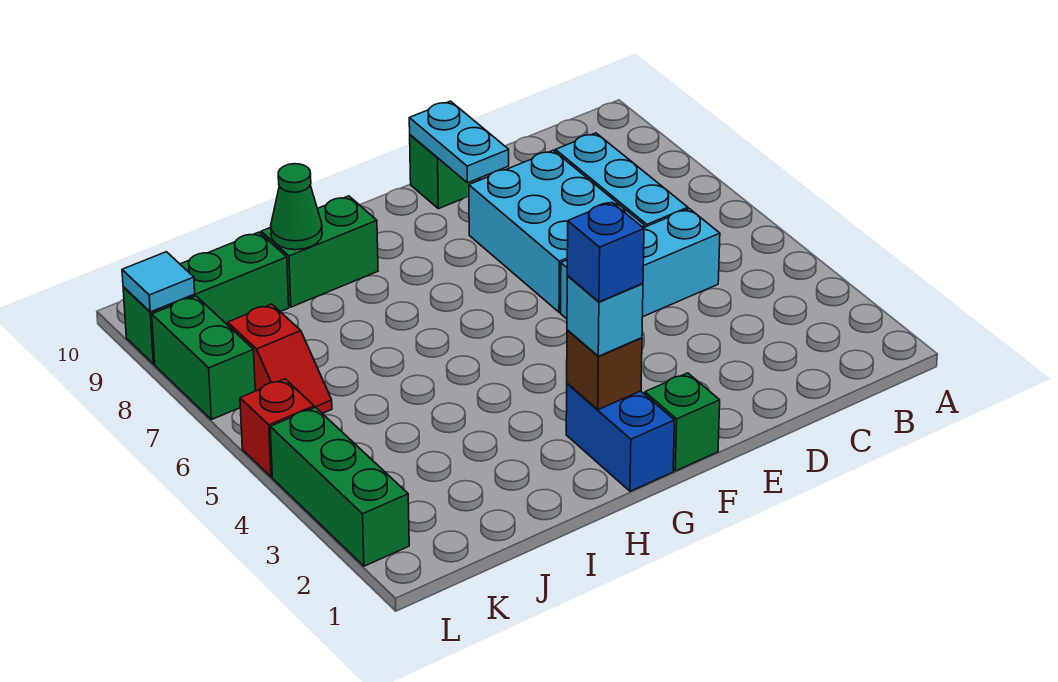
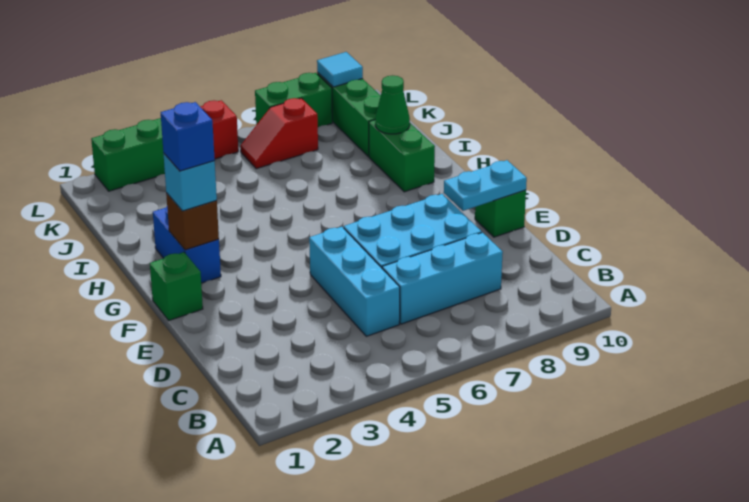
blue 1x2 brick [566,383,674,491] -> blue 1x2 brick turned to [153,207,221,283]

